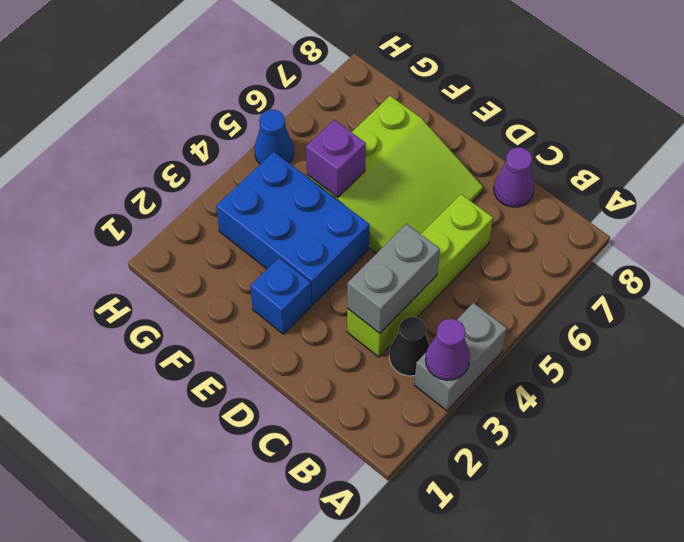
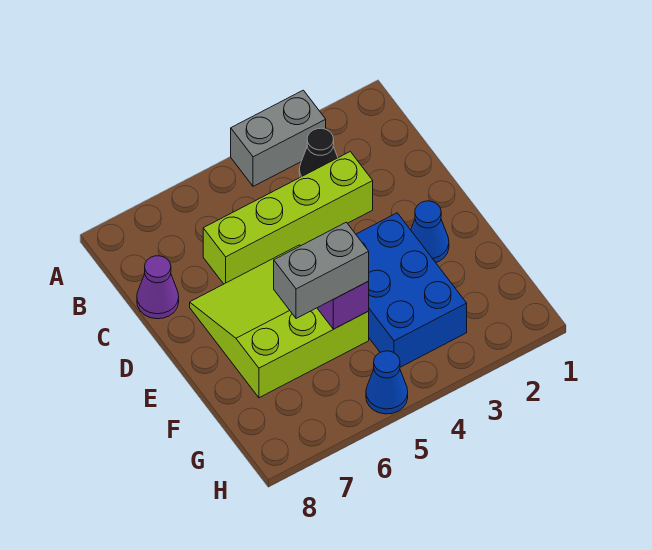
purple 1x1 cone [426,319,470,380] -> none
grey 1x2 brick [347,224,440,333] -> grey 1x2 brick moved to [274,222,369,319]
blue 1x1 brick [250,258,311,334] -> blue 1x1 cone [411,201,449,262]

